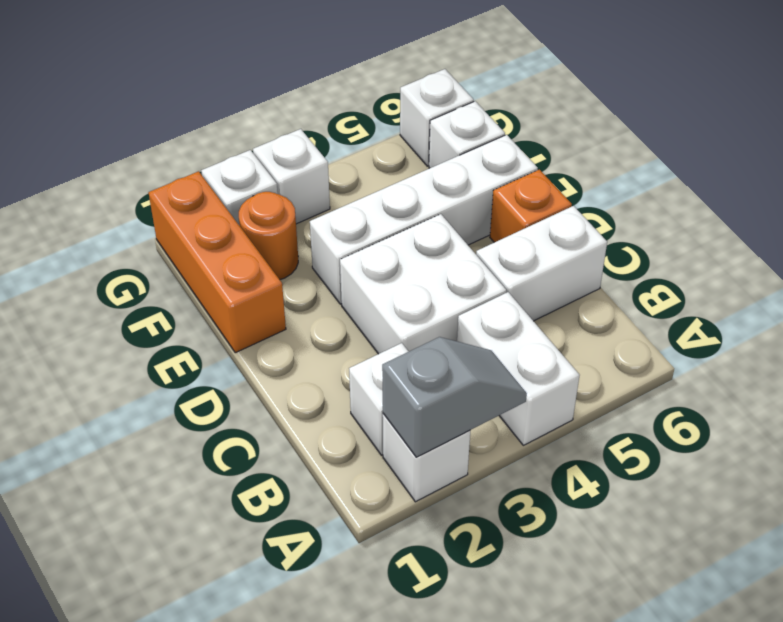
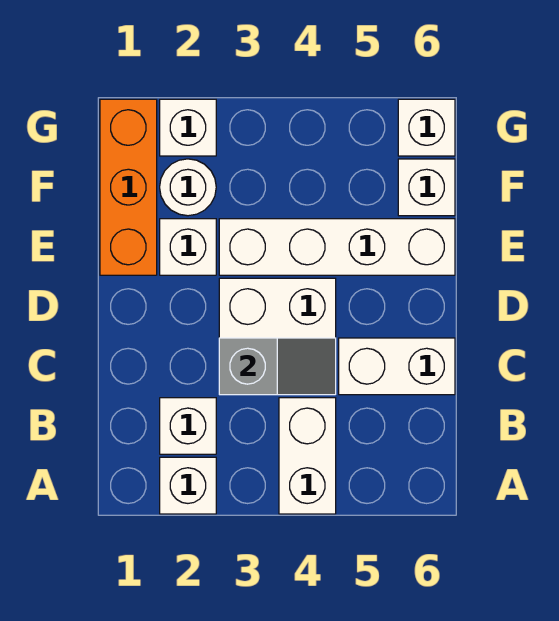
grey 1x2 slope [382,337,527,457] -> grey 1x2 slope moved to [219,338,336,395]
orange 1x1 brick [490,170,572,242] -> none
orange 1x1 round brick [239,192,298,280] -> white 1x1 round brick [160,159,216,216]
white 1x1 brick [253,129,330,224] -> white 1x1 brick moved to [160,219,216,275]

